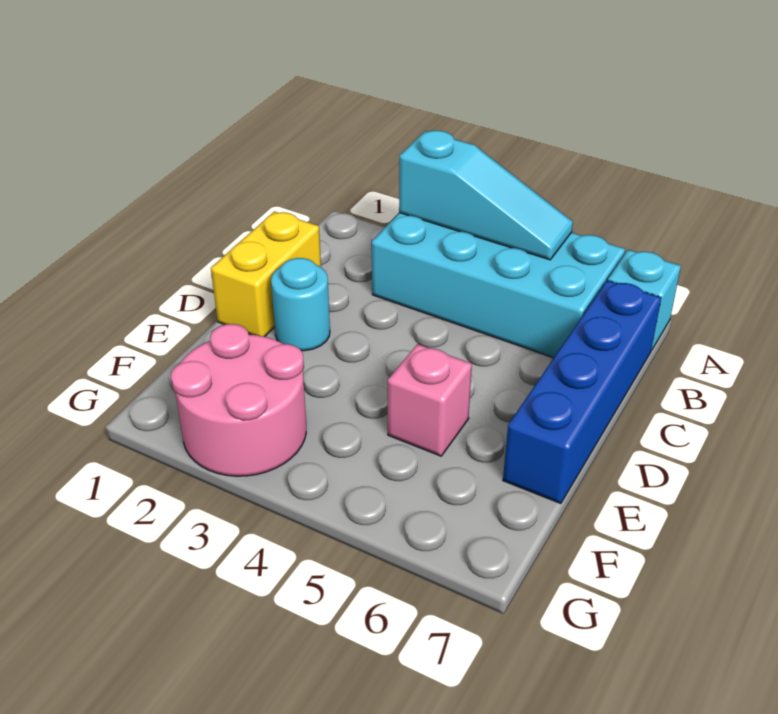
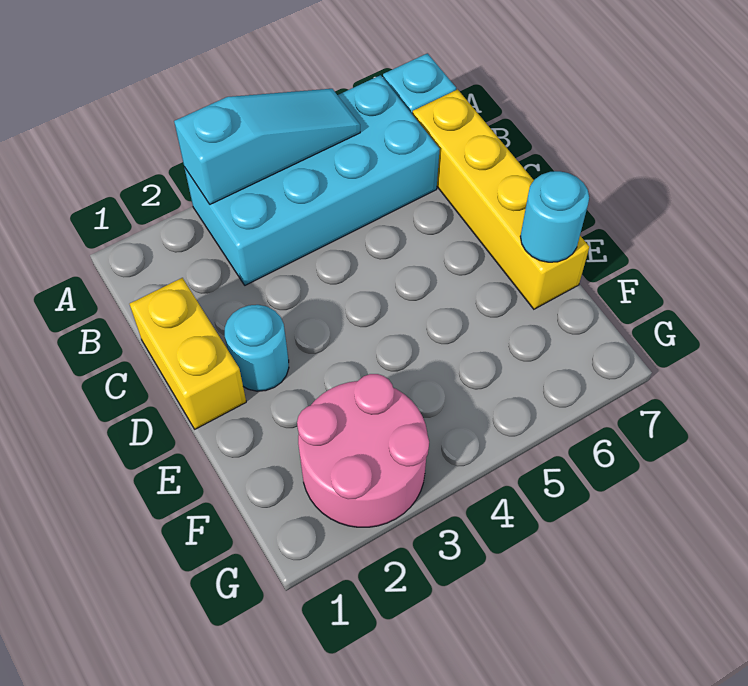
blue 1x4 brick [503,280,661,504] -> yellow 1x4 brick [412,89,589,309]
pink 1x1 brick [388,344,472,456] -> none
none -> cyan 1x1 round brick [520,171,589,262]

